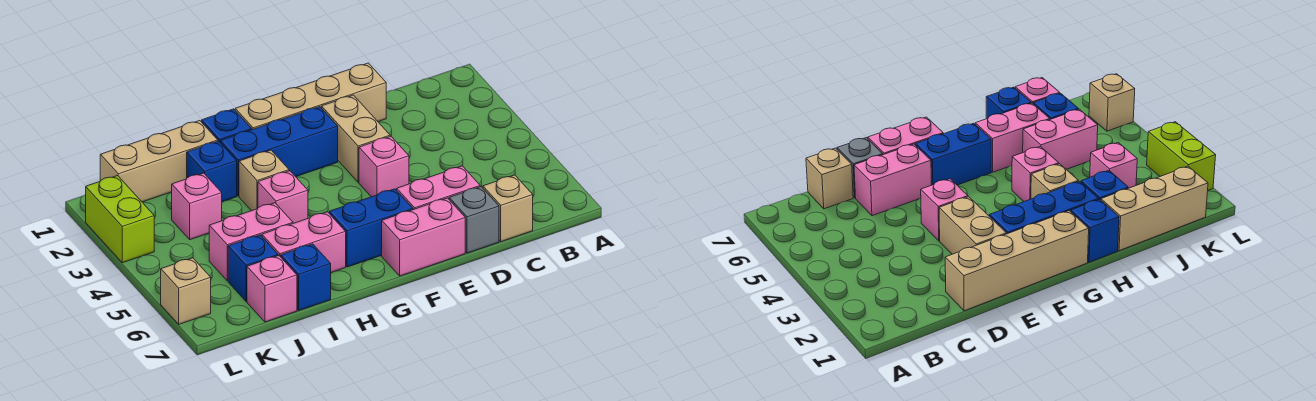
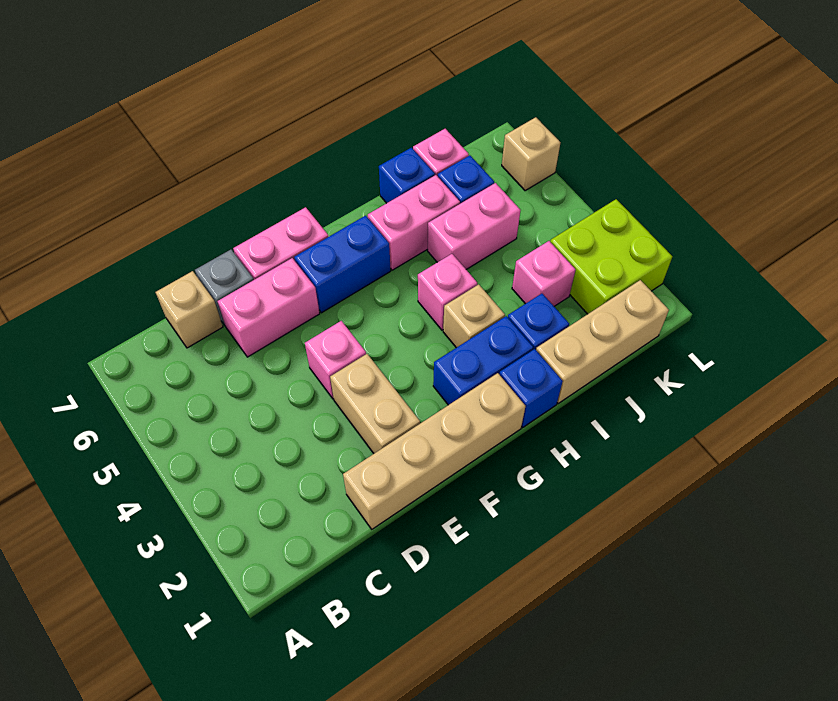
blue 1x3 brick [220,107,338,196] -> blue 1x2 brick [433,316,533,405]
lime 1x2 brick [86,176,154,263] -> lime 2x2 brick [550,199,672,314]

